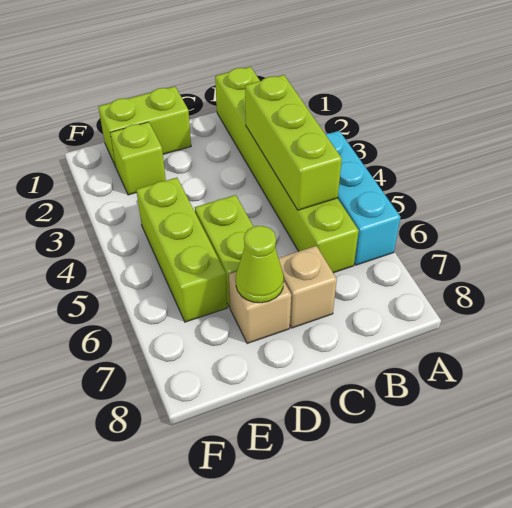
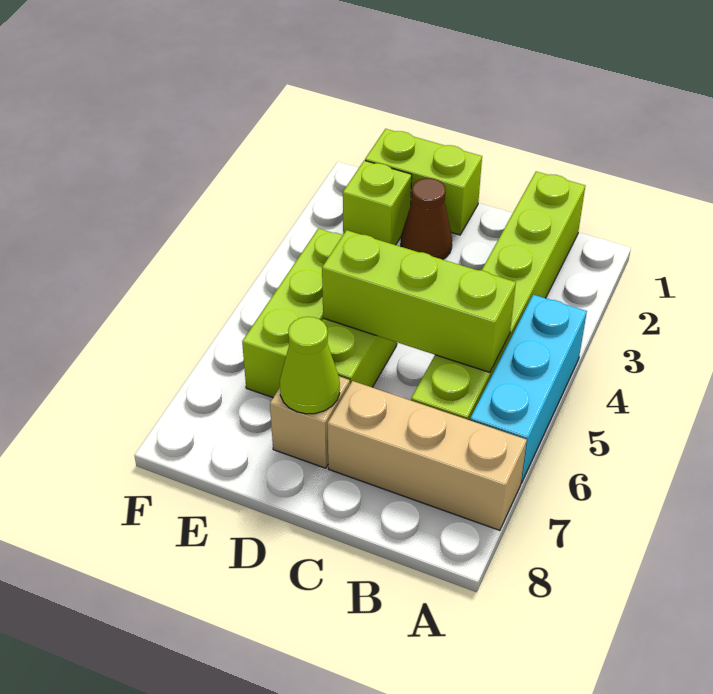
lime 1x3 brick [245,75,342,210] -> lime 1x3 brick turned to [322,230,516,372]
tan 1x1 brick [279,246,337,328] -> tan 1x3 brick [327,381,527,530]
none -> brown 1x1 cone [401,178,452,260]

